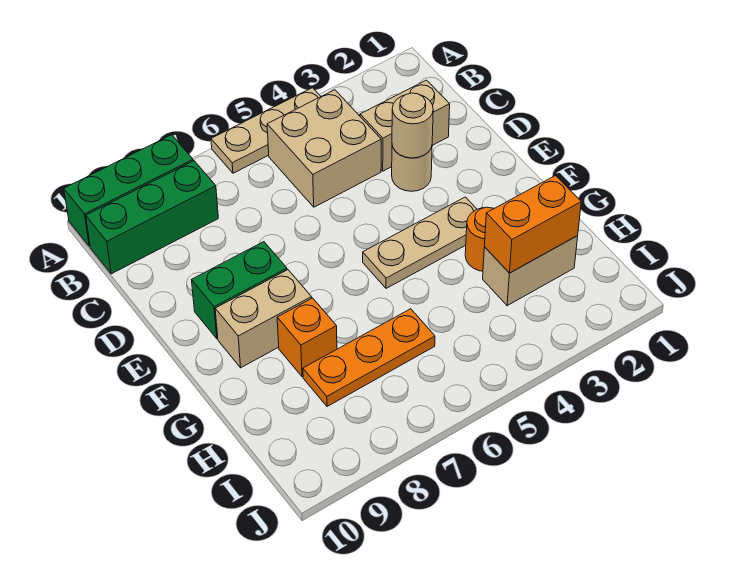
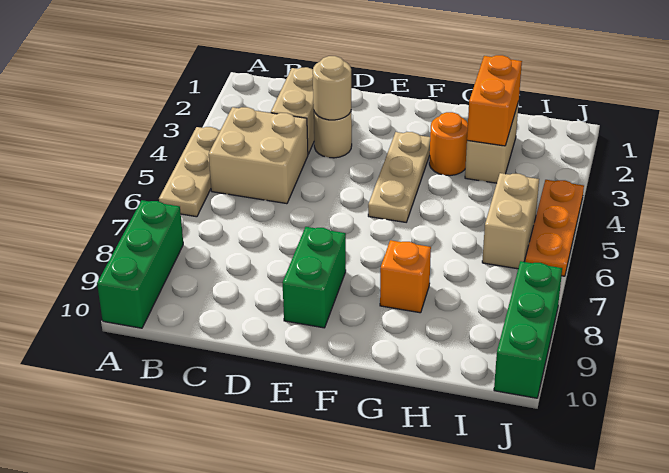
green 1x3 brick [86,161,218,274] -> green 1x3 brick moved to [494,261,562,398]
tan 1x2 brick [215,270,312,368] -> tan 1x2 brick moved to [482,173,539,269]
orange 1x3 plate [303,309,435,407] -> orange 1x3 plate moved to [525,180,584,276]

